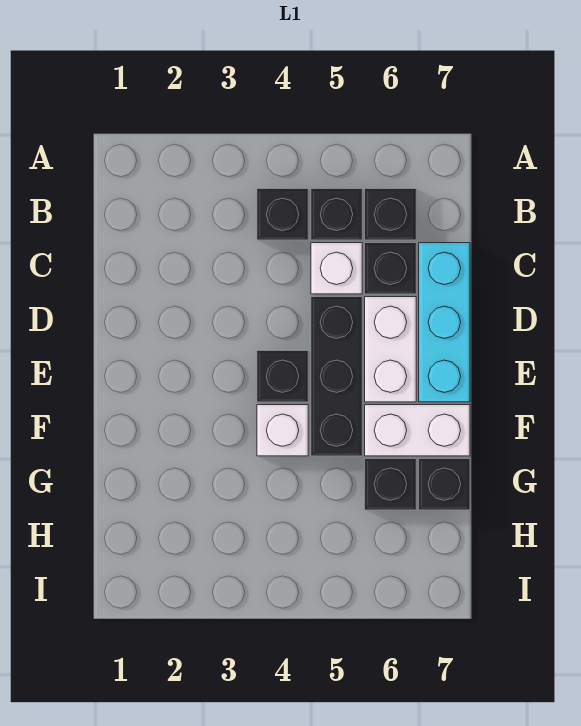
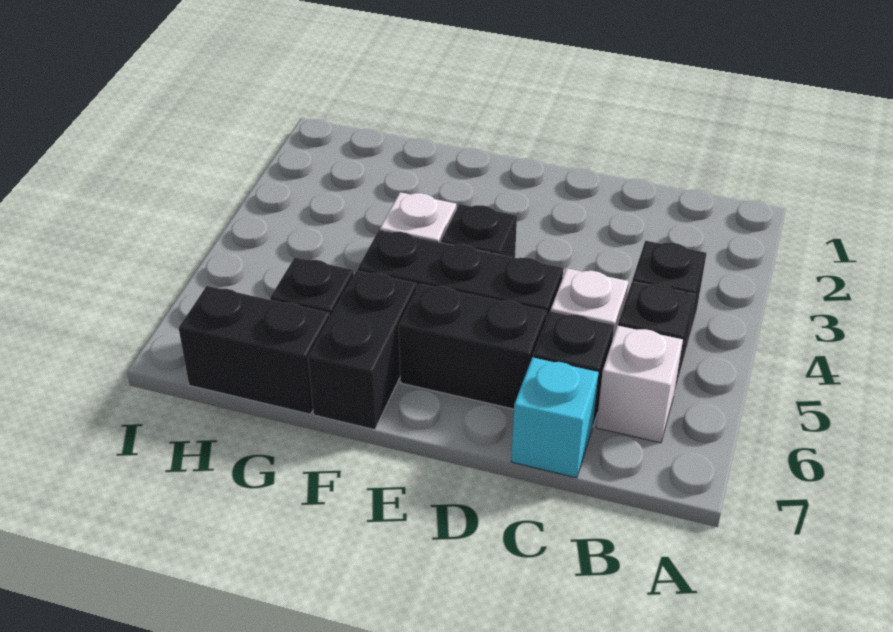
black 1x1 brick [365,189,416,240] -> white 1x1 brick [596,326,683,443]
cyan 1x3 brick [419,243,470,402] -> cyan 1x1 brick [511,358,598,478]
white 1x2 brick [365,297,416,402] -> black 1x2 brick [399,284,547,409]
white 1x2 brick [365,405,470,456] -> black 1x2 brick [308,270,417,430]
black 1x1 brick [419,459,470,510] -> black 1x2 brick [179,286,330,414]

